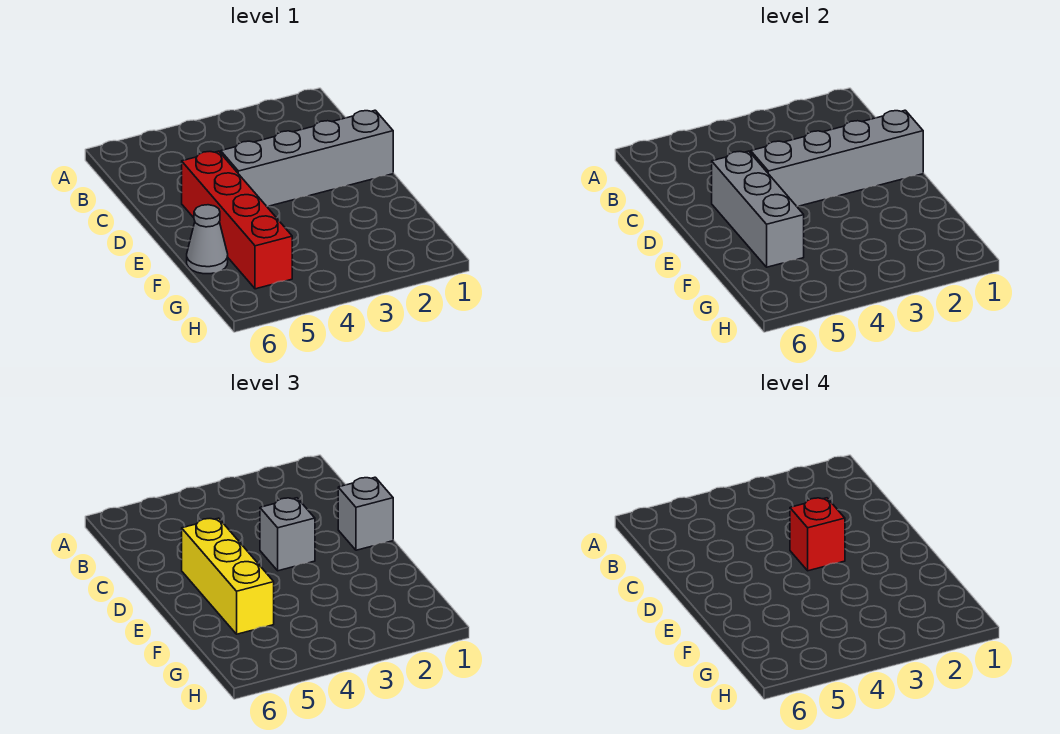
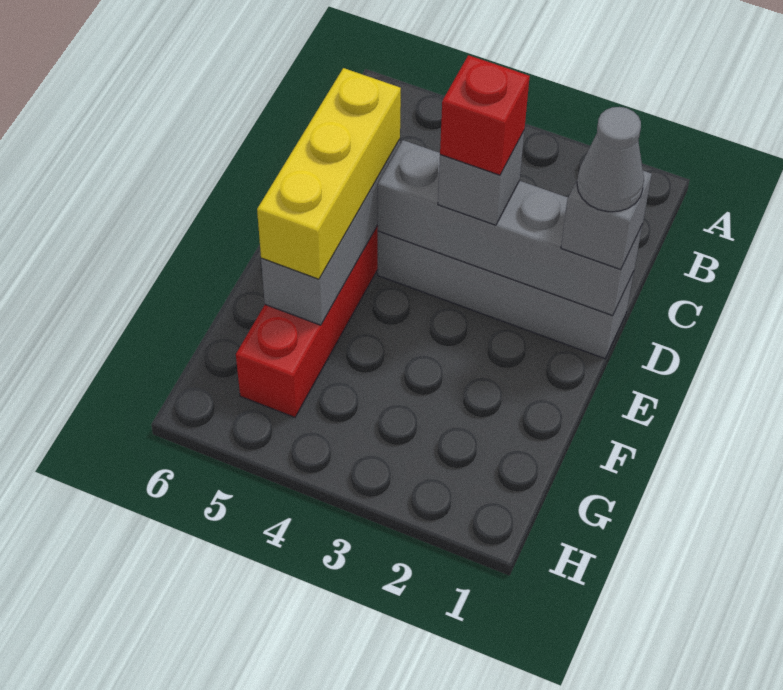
grey 1x1 cone [187,205,228,274] -> grey 1x1 cone moved to [577,107,644,212]

